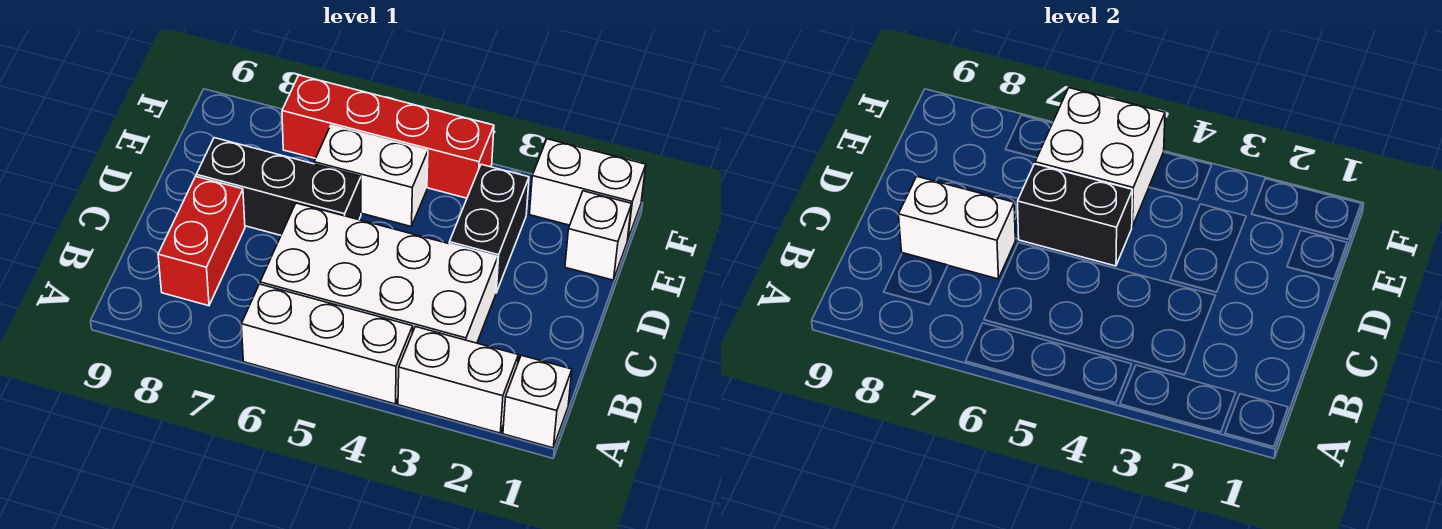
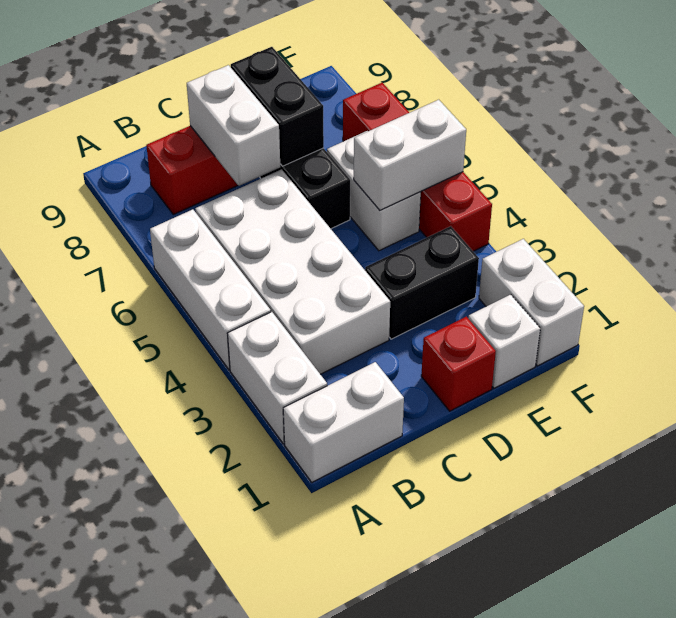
white 1x1 brick [503,355,572,448] -> white 1x2 brick [283,362,404,482]
none -> red 1x1 brick [421,317,496,411]
black 1x2 brick [1018,164,1133,266] -> black 1x2 brick moved to [231,47,324,166]
white 2x2 brick [1035,88,1165,226] -> white 1x2 brick [354,100,466,210]

